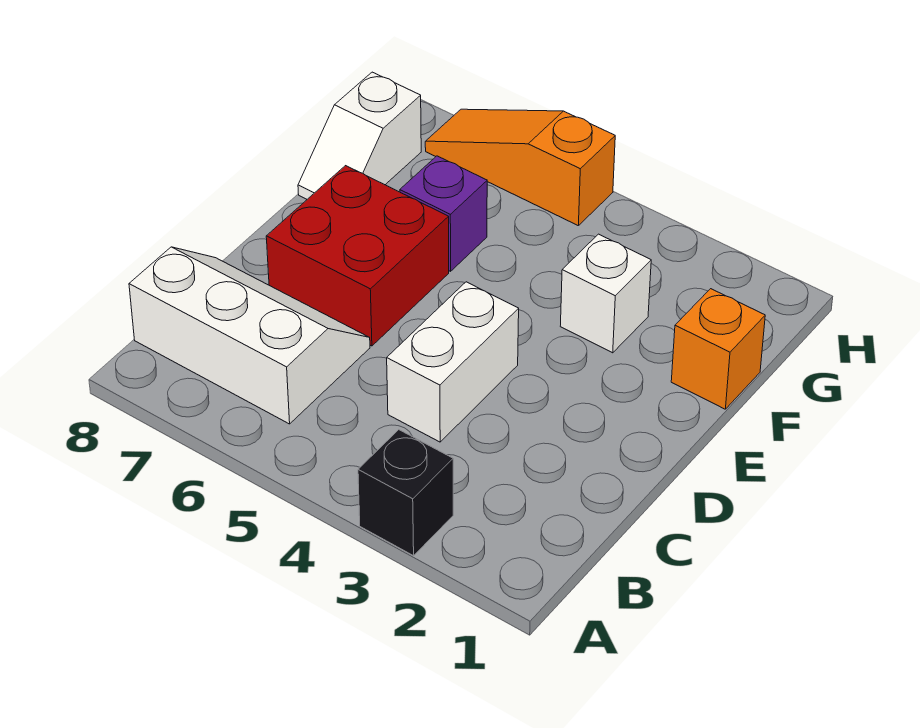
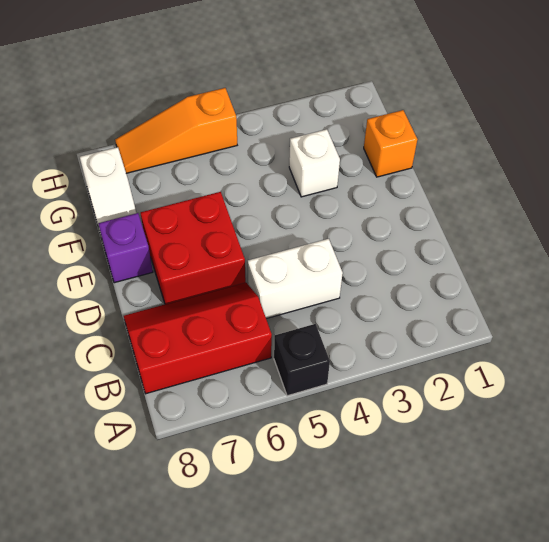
black 1x1 brick [358,430,453,556] -> black 1x1 brick moved to [274,324,330,396]
white 2x3 slope [129,247,370,424] -> red 2x3 slope [124,282,272,394]
white 1x2 brick [387,282,519,442] -> white 1x2 brick turned to [248,239,343,319]
purple 1x1 brick [400,156,487,271] -> purple 1x1 brick moved to [98,213,153,283]

